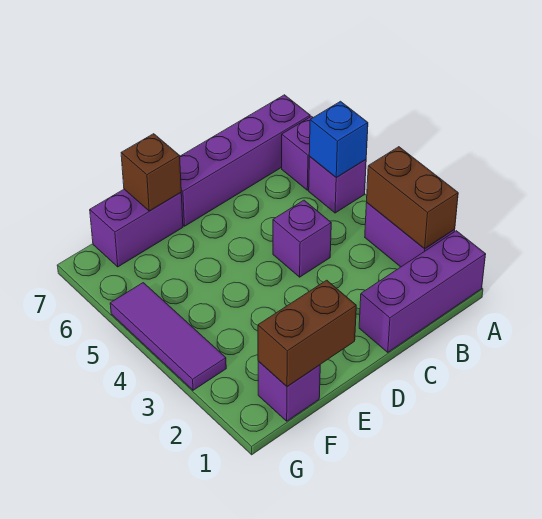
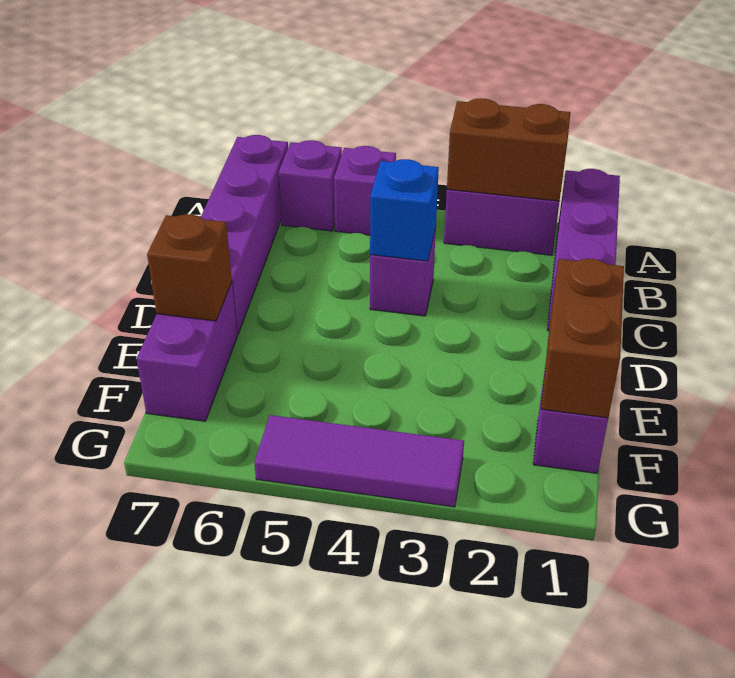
blue 1x1 brick [309,101,368,178] -> blue 1x1 brick moved to [370,159,439,261]

